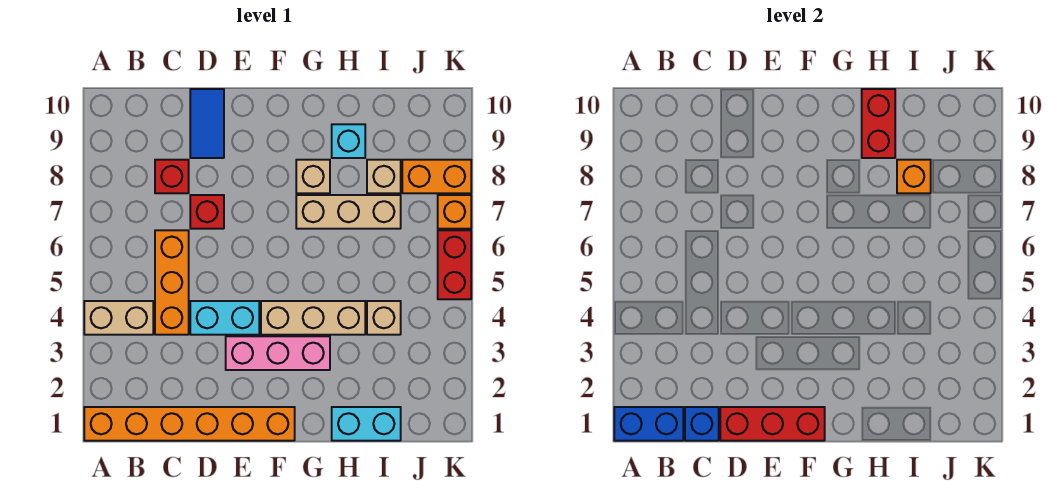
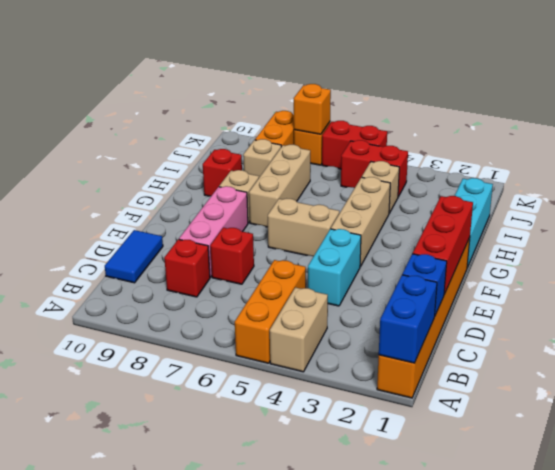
orange 1x3 brick [155,230,189,335] -> orange 1x3 brick turned to [235,260,306,363]
blue 1x2 tile [190,89,224,158] -> blue 1x2 tile turned to [105,230,163,283]
pink 1x3 brick [226,336,330,370] -> pink 1x3 brick moved to [179,186,248,277]
none -> tan 1x2 brick [268,199,339,257]
cyan 1x2 brick [332,407,401,441] -> cyan 1x3 brick [455,178,493,268]
cyan 1x1 brick [332,124,365,158] -> red 1x1 brick [203,149,242,196]
red 1x2 brick [862,89,895,158] -> red 1x2 brick moved to [341,140,408,197]
orange 1x1 brick [897,160,931,193] -> orange 1x1 brick moved to [294,84,331,134]

